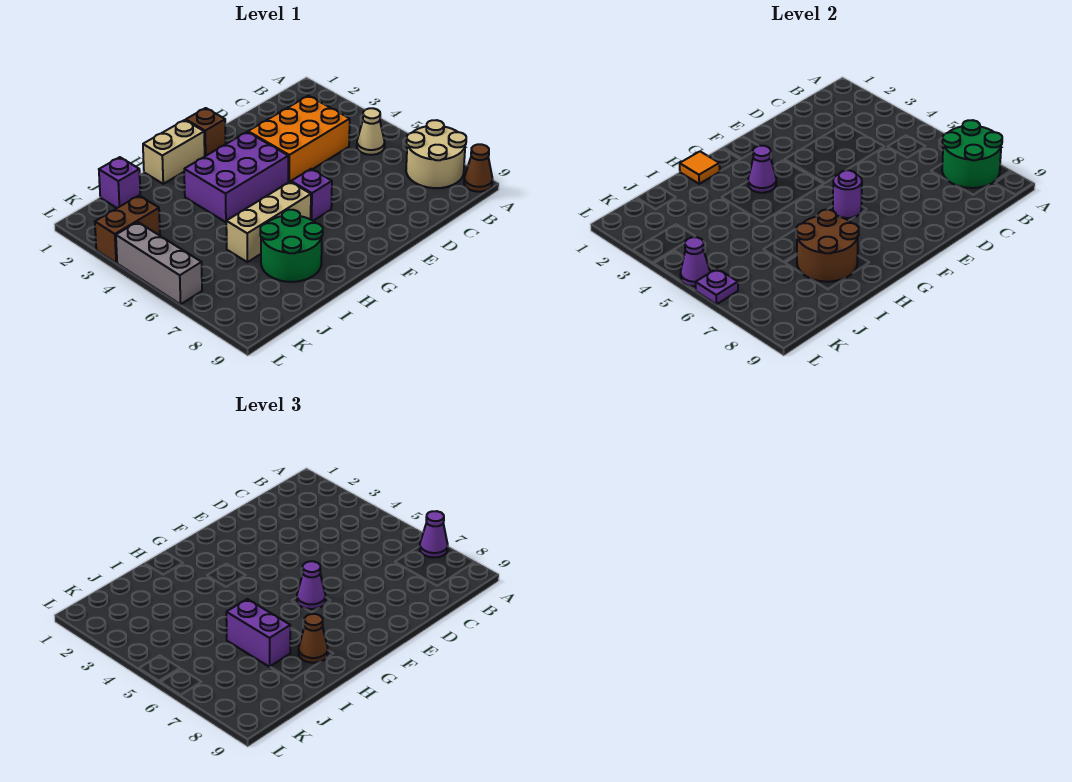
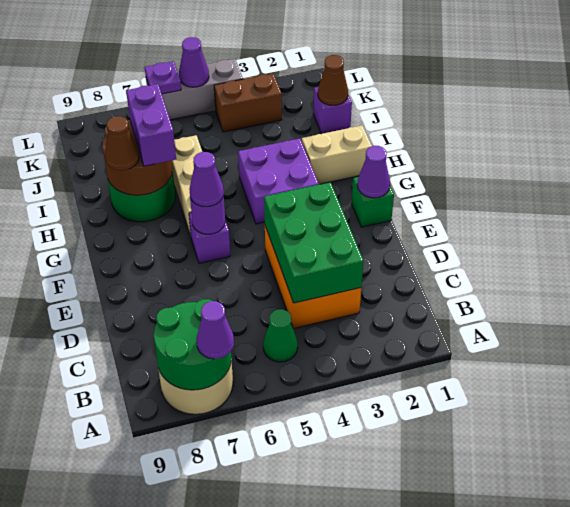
brown 1x1 cone [464,144,493,192] -> brown 1x1 cone moved to [318,55,348,105]
tan 1x1 cone [357,108,385,155] -> green 1x1 cone [263,309,298,362]
none -> green 2x3 brick [264,182,364,303]
brown 1x1 brick [186,108,226,156] -> green 1x1 brick [352,177,394,227]
purple 2x3 brick [184,132,288,222] -> purple 2x2 brick [238,138,319,224]
tan 1x2 brick [143,120,205,184] -> tan 1x2 brick turned to [302,126,372,184]
purple 1x1 cone [748,146,776,193] -> purple 1x1 cone moved to [357,146,390,198]
orange 1x1 tile [680,152,720,184] -> none
purple 1x2 brick [226,599,290,667] -> purple 1x2 brick turned to [126,84,176,166]
brown 1x2 brick [95,196,160,263] -> brown 1x2 brick turned to [214,73,282,132]

